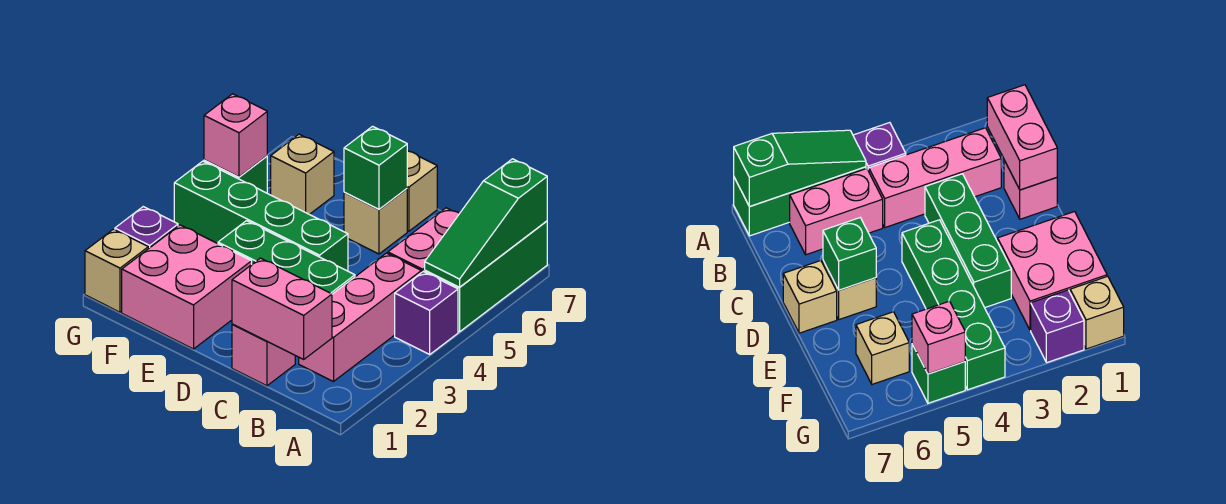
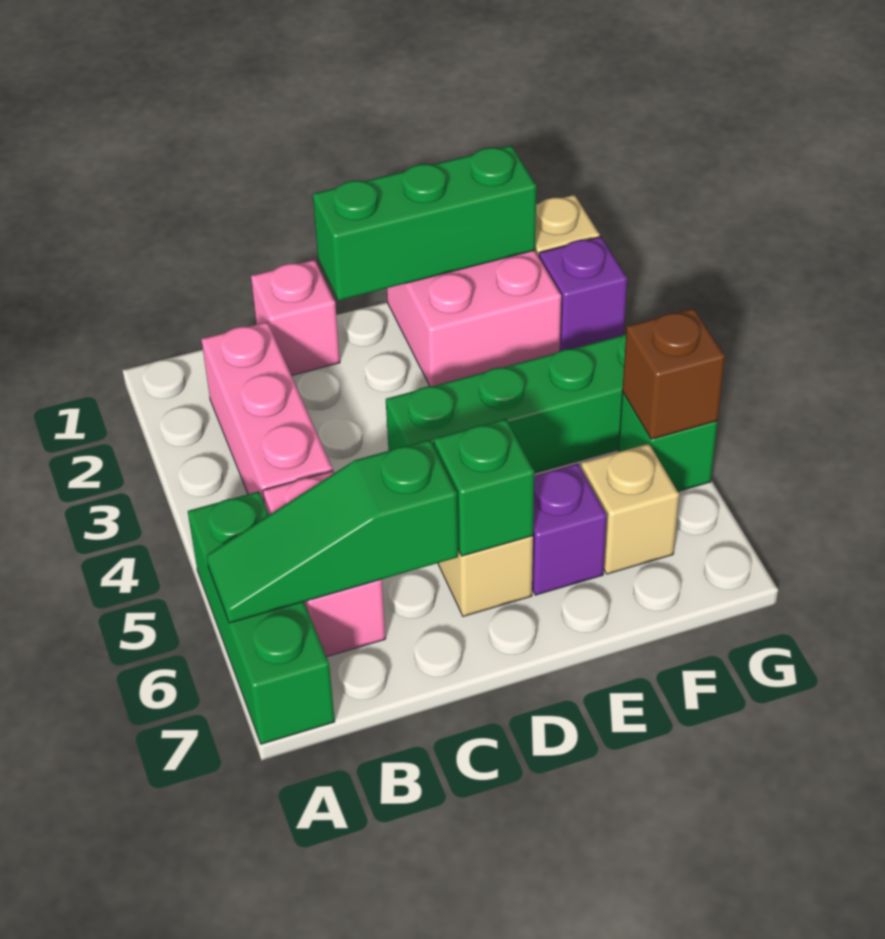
purple 1x1 brick [395,272,458,354] -> purple 1x1 brick moved to [532,464,607,595]
green 1x3 slope [425,159,547,287] -> green 1x3 slope turned to [207,440,458,623]
pink 1x2 brick [232,258,332,359] -> none
green 1x3 brick [218,221,355,294] -> green 1x3 brick moved to [313,145,536,300]
tan 1x1 brick [407,151,437,231] -> none
pink 1x1 brick [204,94,267,177] -> brown 1x1 brick [622,308,725,439]

